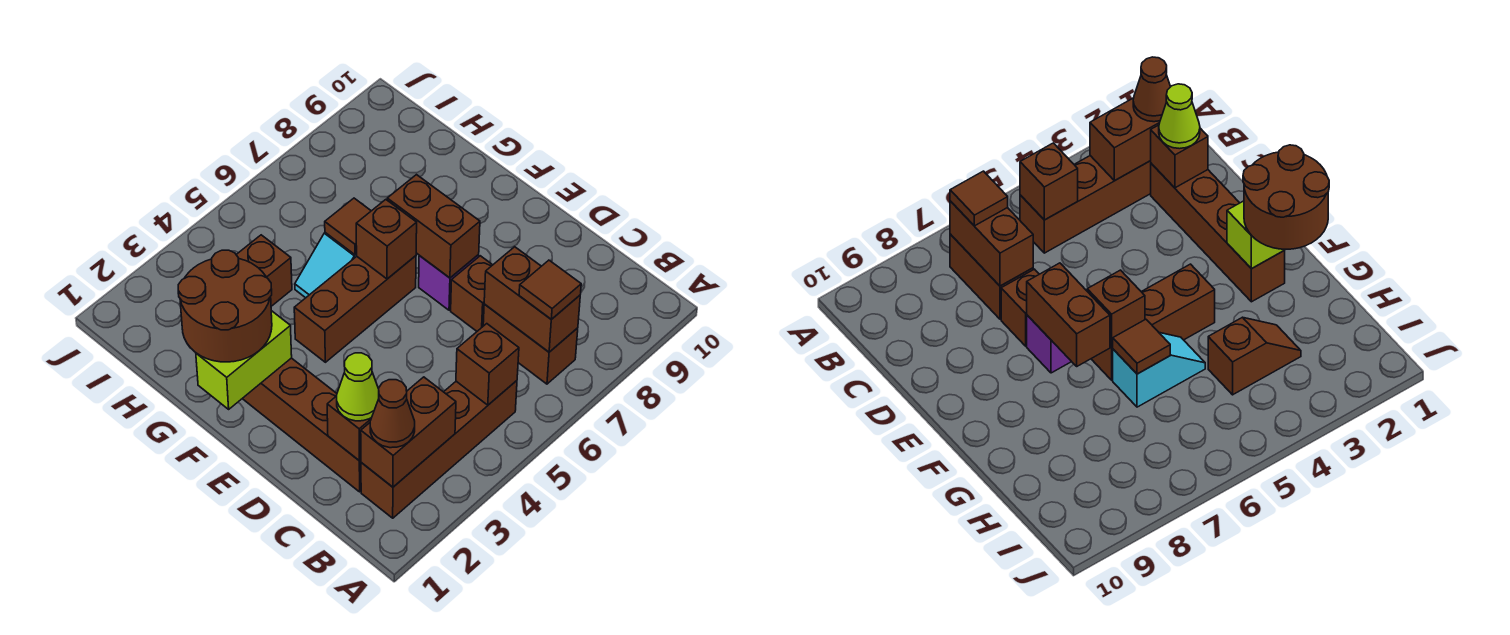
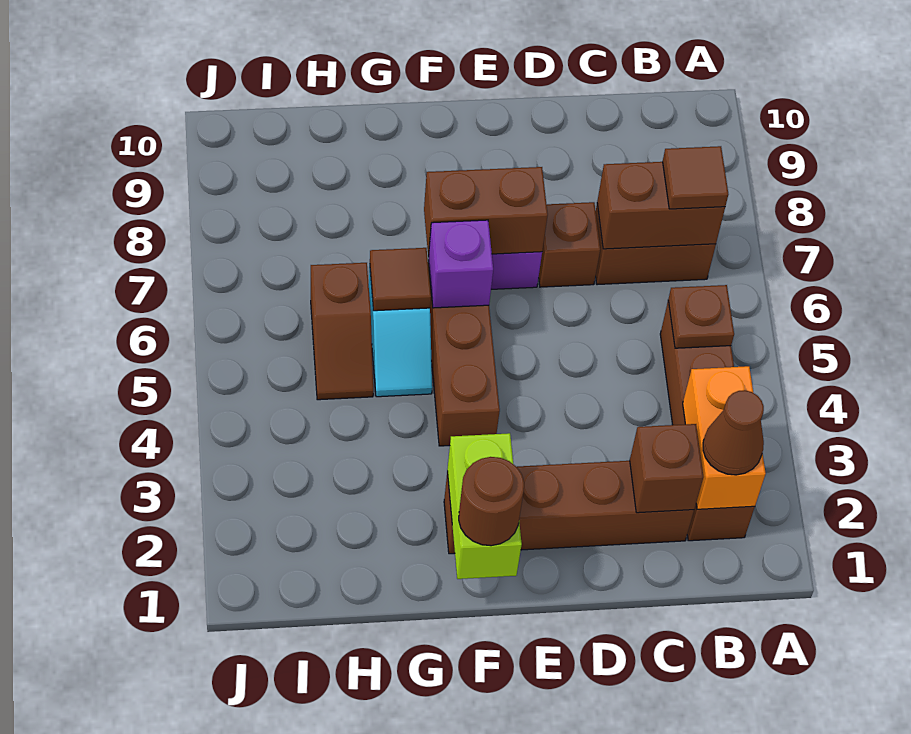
brown 1x2 brick [361,377,456,487] -> orange 1x2 brick [683,366,766,509]
brown 1x1 brick [456,324,519,405] -> brown 1x1 plate [668,285,734,348]
lime 1x1 cone [337,353,379,421] -> none
brown 2x2 round brick [178,250,272,362] -> brown 1x1 round brick [459,457,524,546]
brown 1x1 brick [356,200,417,279] -> purple 1x1 brick [428,220,493,308]
brown 1x2 slope [236,235,292,306] -> brown 1x2 slope moved to [311,263,373,400]

